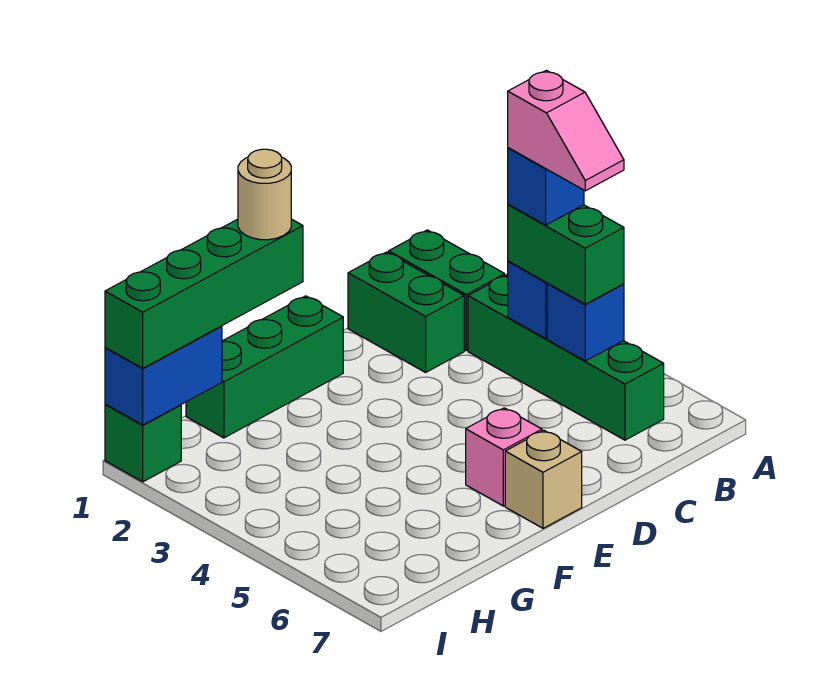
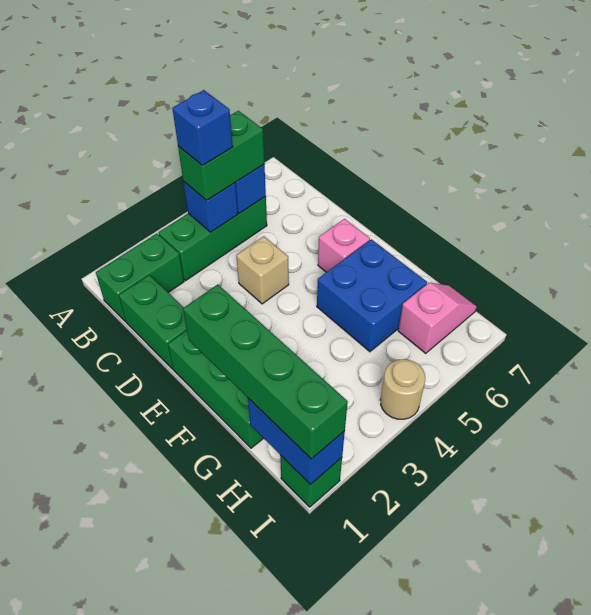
green 1x4 brick [468,275,664,440] -> green 1x3 brick [158,197,267,281]
pink 1x2 slope [508,70,624,191] -> pink 1x2 slope moved to [398,283,477,353]
green 1x2 brick [348,252,464,372] -> green 1x2 brick turned to [119,275,187,369]
tan 1x1 brick [505,430,582,528] -> tan 1x1 brick moved to [236,236,289,304]
tan 1x1 round brick [238,149,291,240] -> tan 1x1 round brick moved to [380,359,425,419]
none -> blue 2x2 brick [317,239,427,352]

